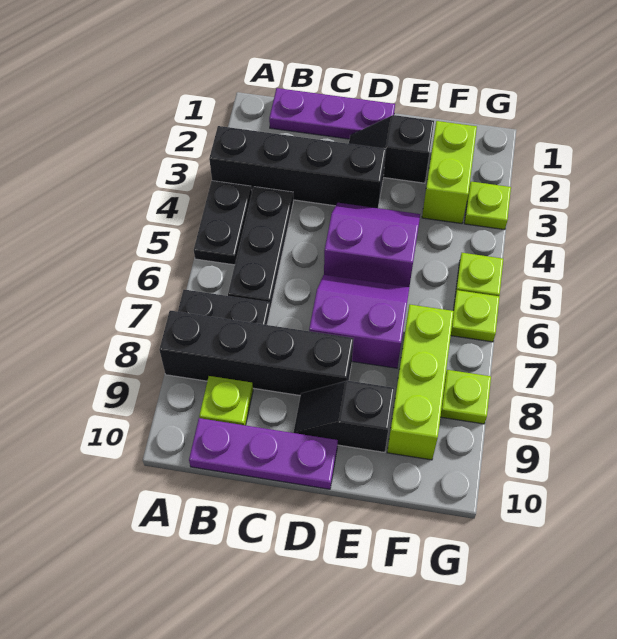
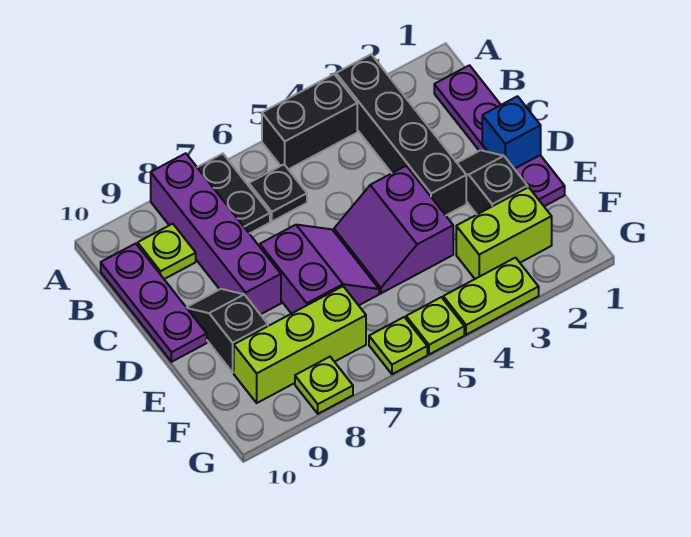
black 1x2 plate [194,181,252,265] -> black 1x2 brick [262,74,357,169]
black 1x4 brick [159,311,354,396] -> purple 1x4 brick [151,153,281,315]
purple 1x3 plate [269,88,395,139] -> purple 1x4 plate [434,65,565,206]
black 1x3 plate [228,187,293,309] -> black 1x1 plate [249,164,307,221]
none -> blue 1x1 brick [482,96,541,169]
purple 2x2 slope [324,203,420,287] -> purple 2x2 slope turned to [334,166,453,293]
lime 1x1 plate [464,182,511,230] -> lime 1x2 plate [443,258,539,335]

